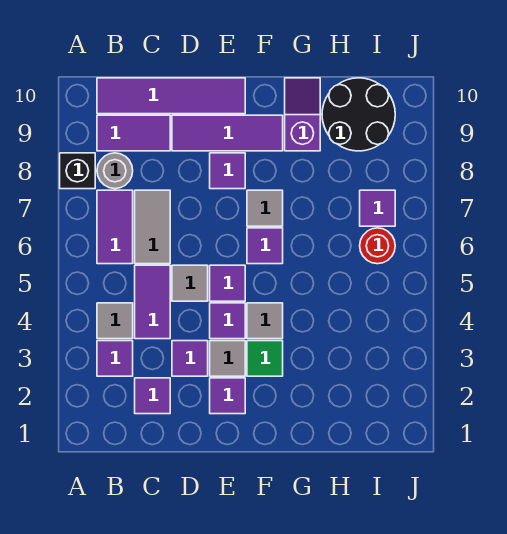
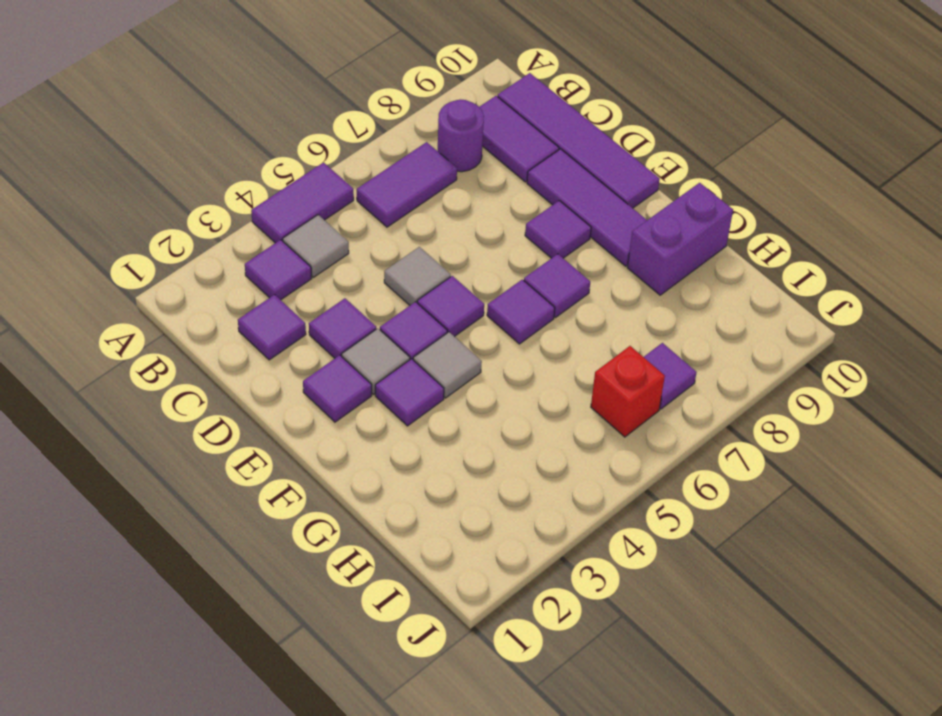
black 1x1 brick [60,153,95,189] -> none
grey 1x1 round brick [97,153,133,189] -> purple 1x1 round brick [438,100,484,172]
purple 1x2 tile [135,265,170,339] -> purple 1x2 tile moved to [251,163,354,243]
grey 1x2 tile [135,190,170,264] -> none
green 1x1 tile [247,341,283,376] -> purple 1x1 tile [375,359,444,426]
grey 1x1 tile [247,190,283,226] -> purple 1x1 tile [524,254,590,318]
purple 1x2 slope [285,78,320,151] -> purple 1x2 brick [627,183,733,295]
black 2x2 round brick [322,78,395,151] -> none
red 1x1 round brick [360,228,395,264] -> red 1x1 brick [591,346,665,437]

